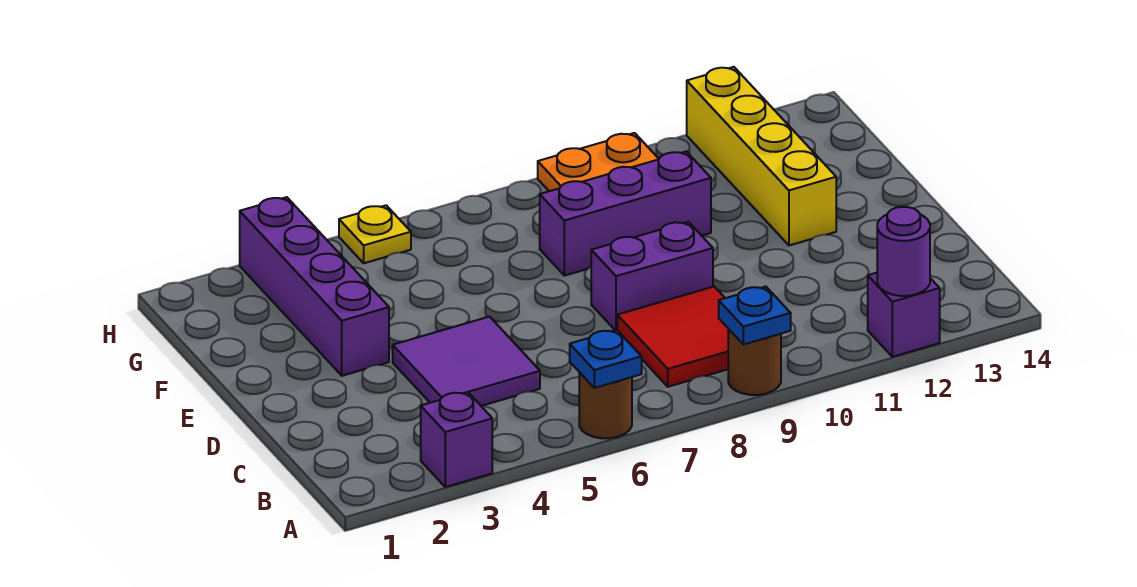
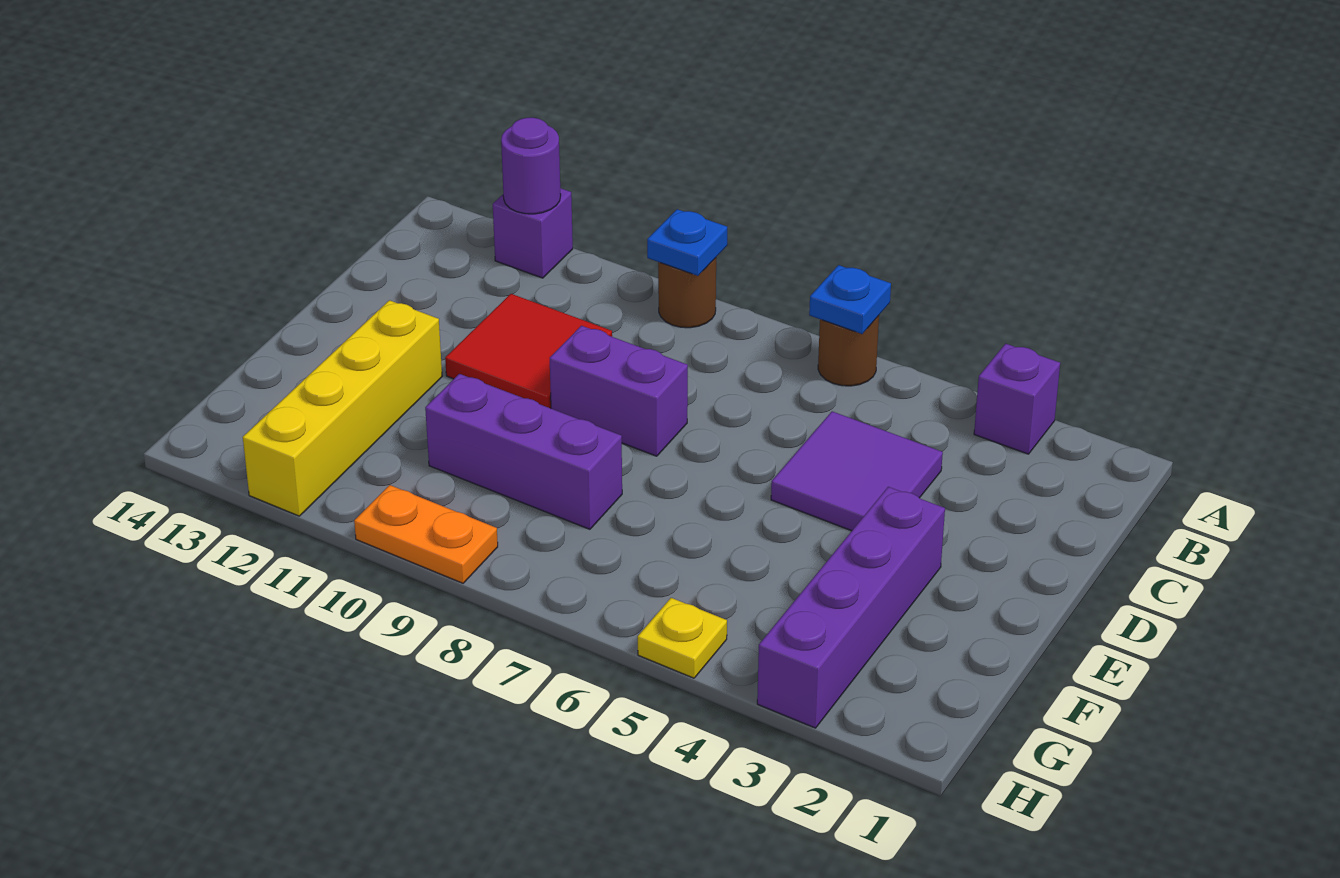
red 2x2 tile [617,287,728,387] -> red 2x2 tile moved to [445,294,612,408]

